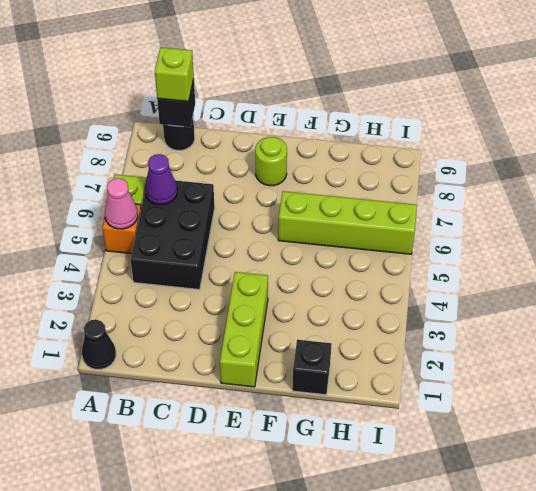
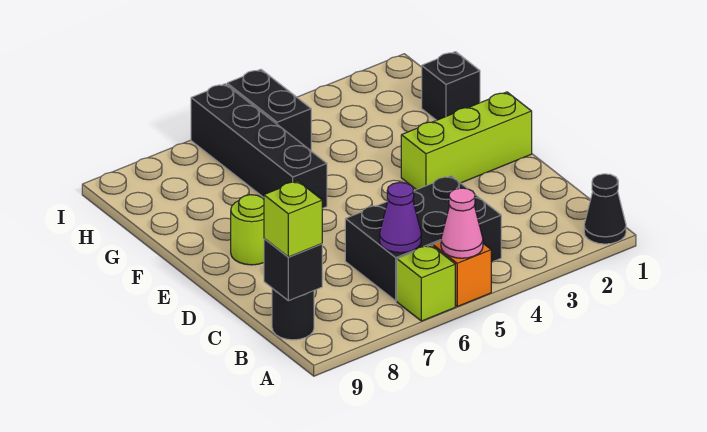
lime 1x4 brick [278,191,417,254] -> black 1x4 brick [191,84,327,208]
none -> black 1x2 brick [227,69,311,151]

